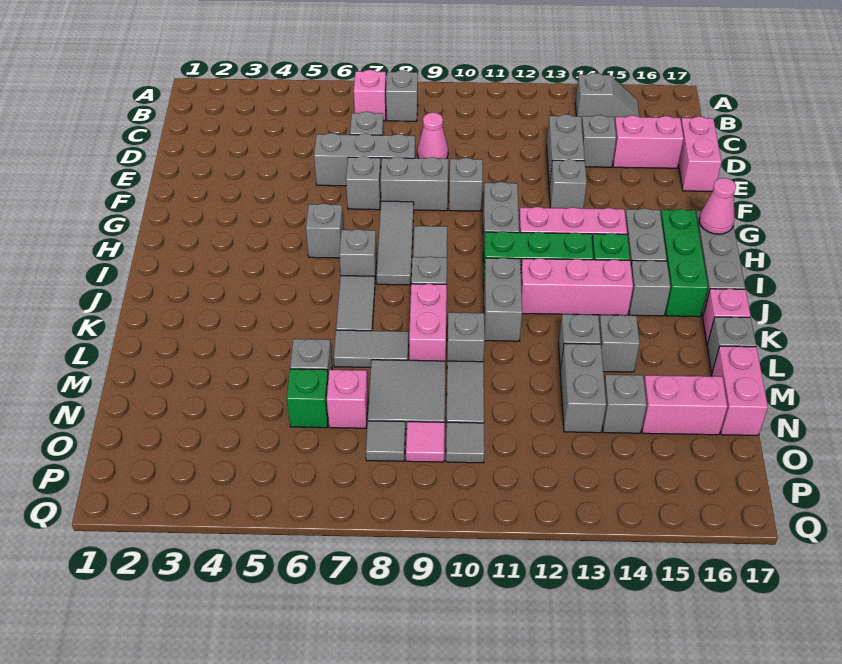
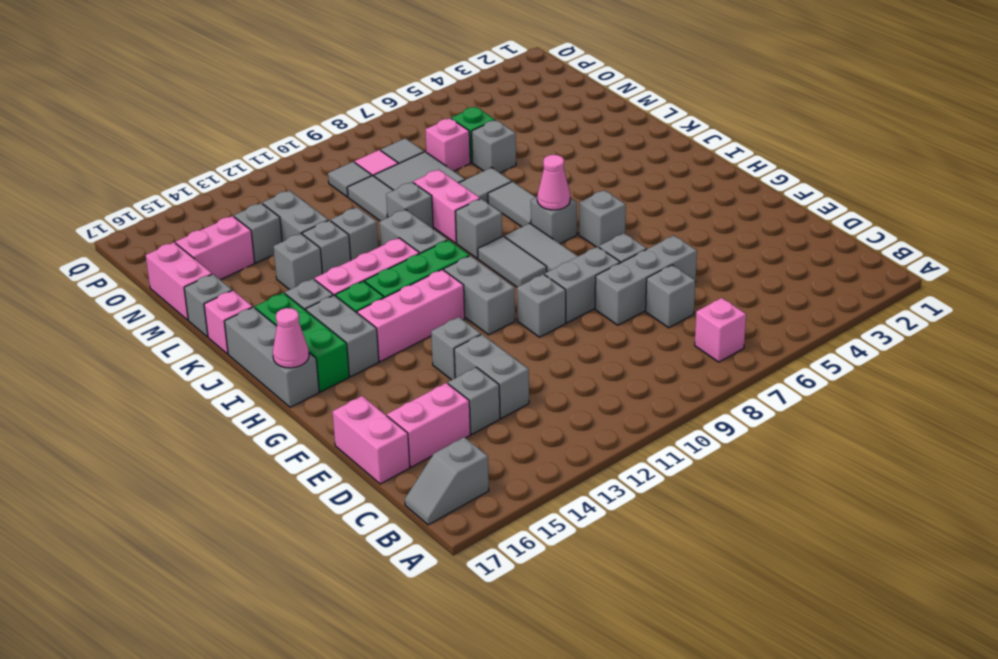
grey 1x1 brick [386,70,418,121] -> grey 1x1 brick moved to [331,207,378,260]
grey 1x2 slope [575,73,640,122] -> grey 1x2 slope moved to [405,437,489,525]
pink 1x1 cone [417,113,448,159] -> pink 1x1 cone moved to [537,155,570,210]

